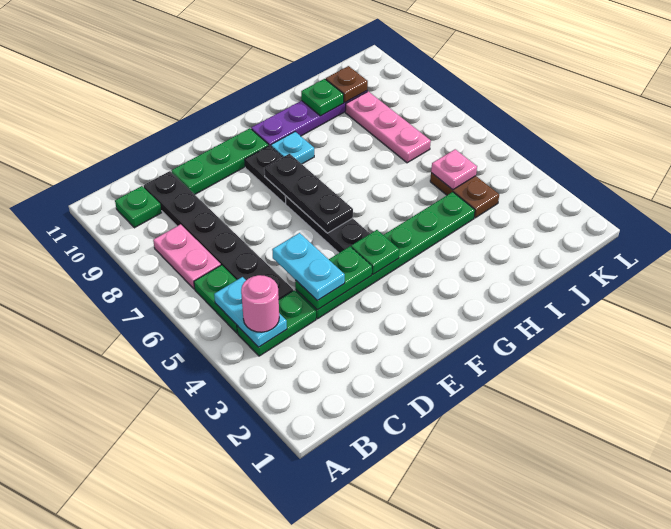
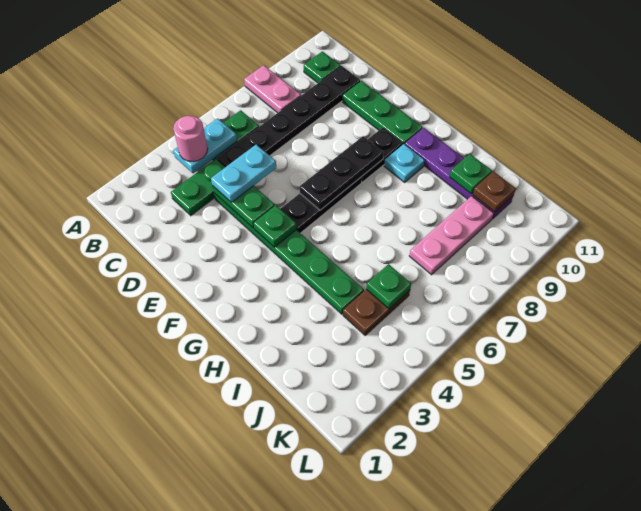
green 1x2 plate [237,291,316,356] -> green 1x2 plate turned to [171,159,225,216]
pink 1x2 plate [153,224,221,289] -> pink 1x2 plate turned to [244,65,301,113]
pink 1x1 plate [431,149,477,190] -> green 1x1 plate [366,264,411,309]

